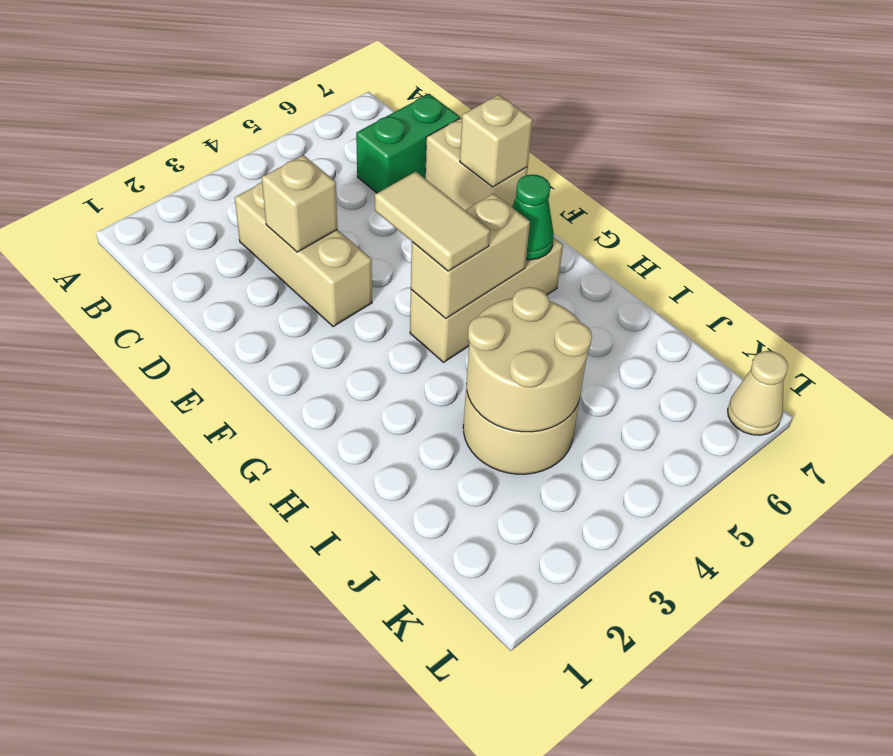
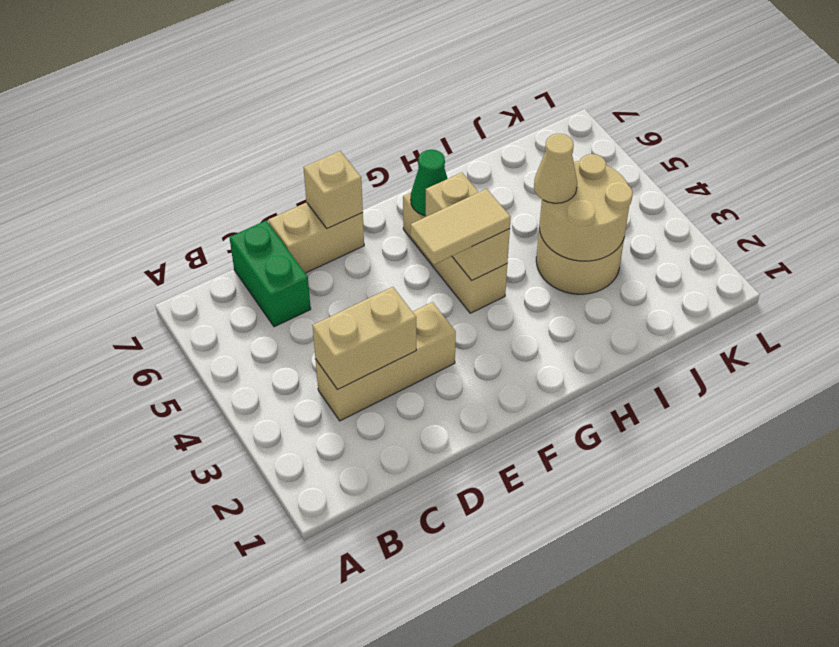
tan 1x1 brick [262,155,338,252] -> tan 1x2 brick [312,287,416,390]
tan 1x1 cone [728,351,788,435] -> tan 1x1 cone moved to [534,134,577,203]

